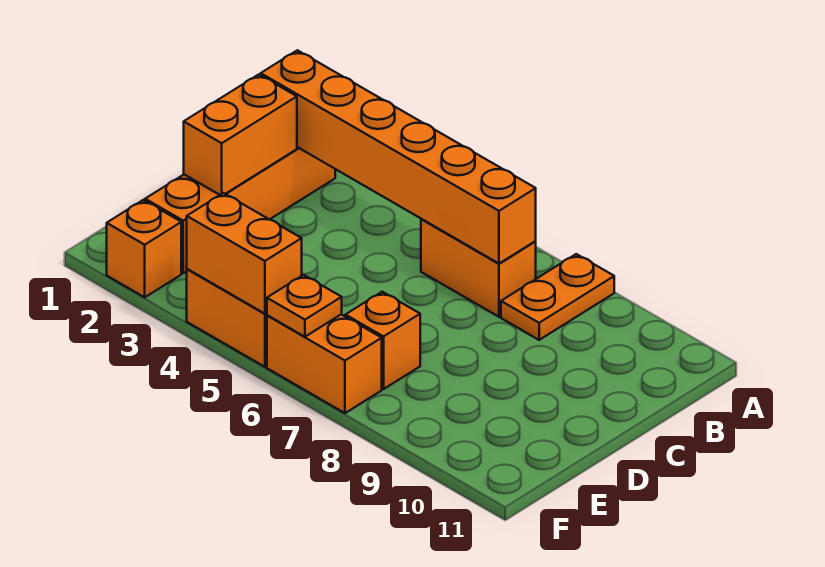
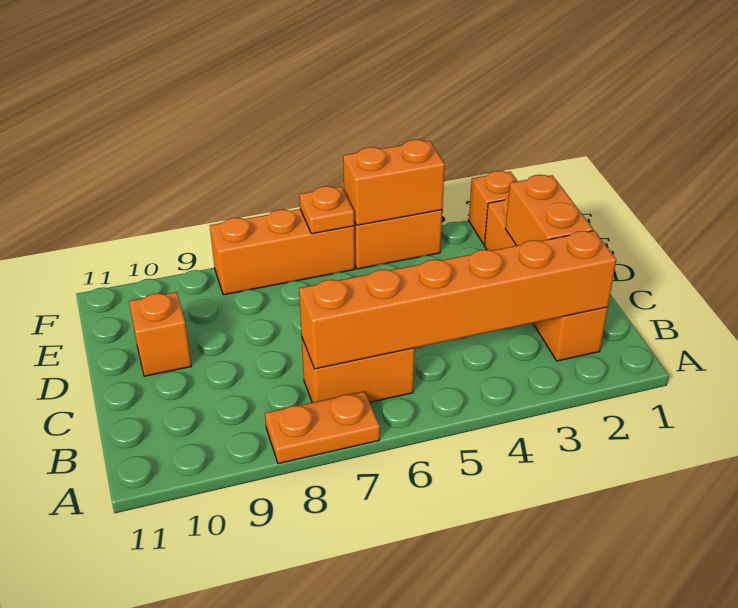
orange 1x2 plate [501,254,614,340] -> orange 1x2 plate turned to [265,391,380,464]
orange 1x1 brick [345,292,420,389] -> orange 1x1 brick moved to [129,292,191,376]
orange 1x2 brick [267,314,382,413] -> orange 1x3 brick [210,209,355,295]

